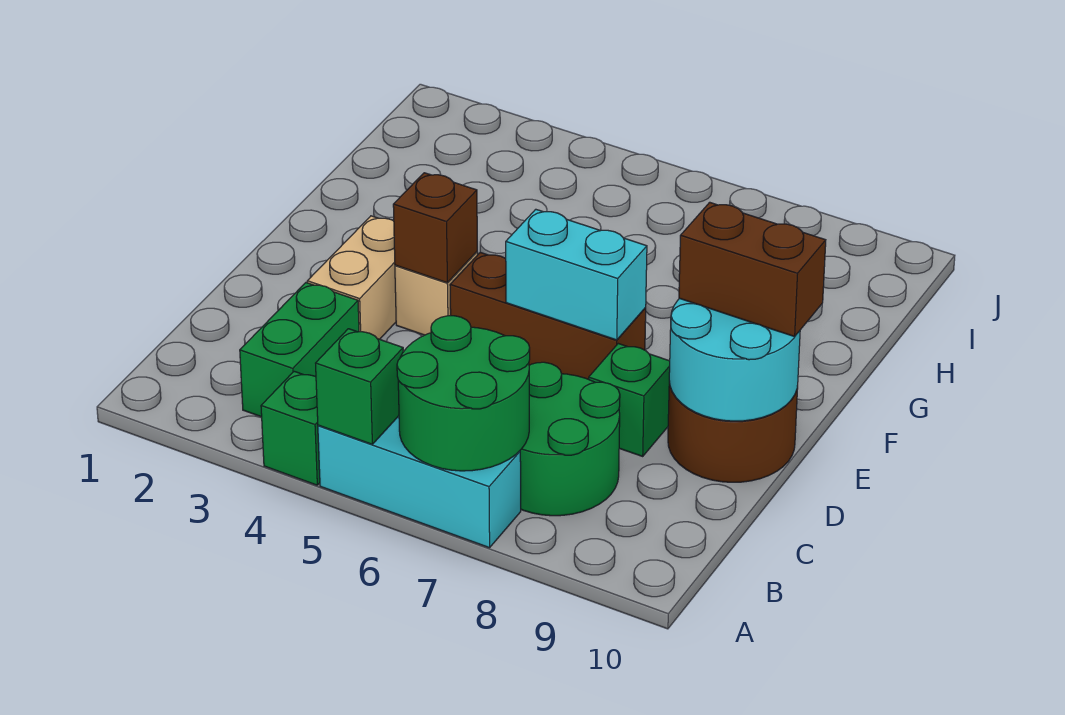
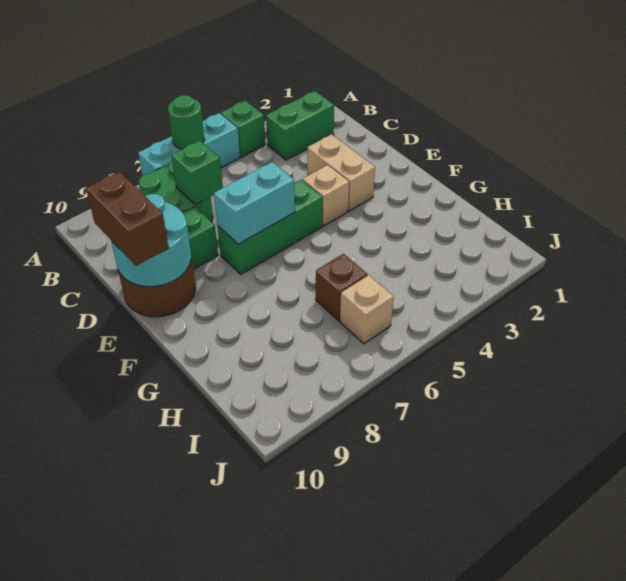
green 1x1 brick [316,329,403,444] -> green 1x1 brick moved to [171,141,223,205]
green 2x2 round brick [397,316,530,471] -> green 1x1 round brick [168,95,204,149]
green 1x2 brick [240,283,359,417] -> green 1x2 brick turned to [266,91,334,160]
brown 1x1 brick [393,173,477,283] -> brown 1x1 brick moved to [316,254,367,321]
brown 1x3 brick [450,252,646,379] -> green 1x3 brick [217,180,323,274]
brown 1x2 brick [679,202,826,337] -> brown 1x2 brick turned to [86,172,169,266]
none -> tan 1x1 brick [340,275,394,344]

